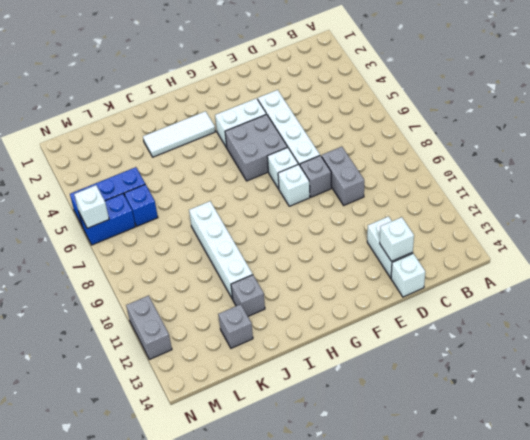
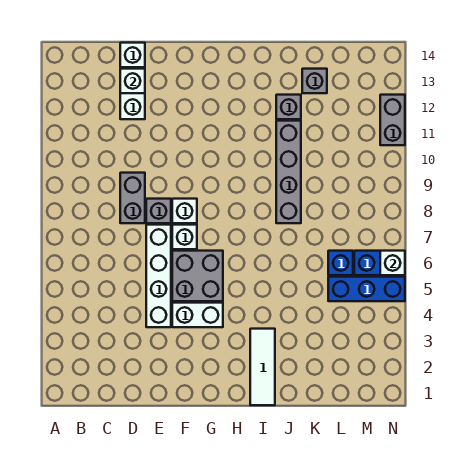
white 1x3 tile [143,111,216,157] -> white 1x3 tile turned to [250,329,275,405]
white 1x4 brick [189,201,253,299] -> grey 1x4 brick [276,121,301,223]

